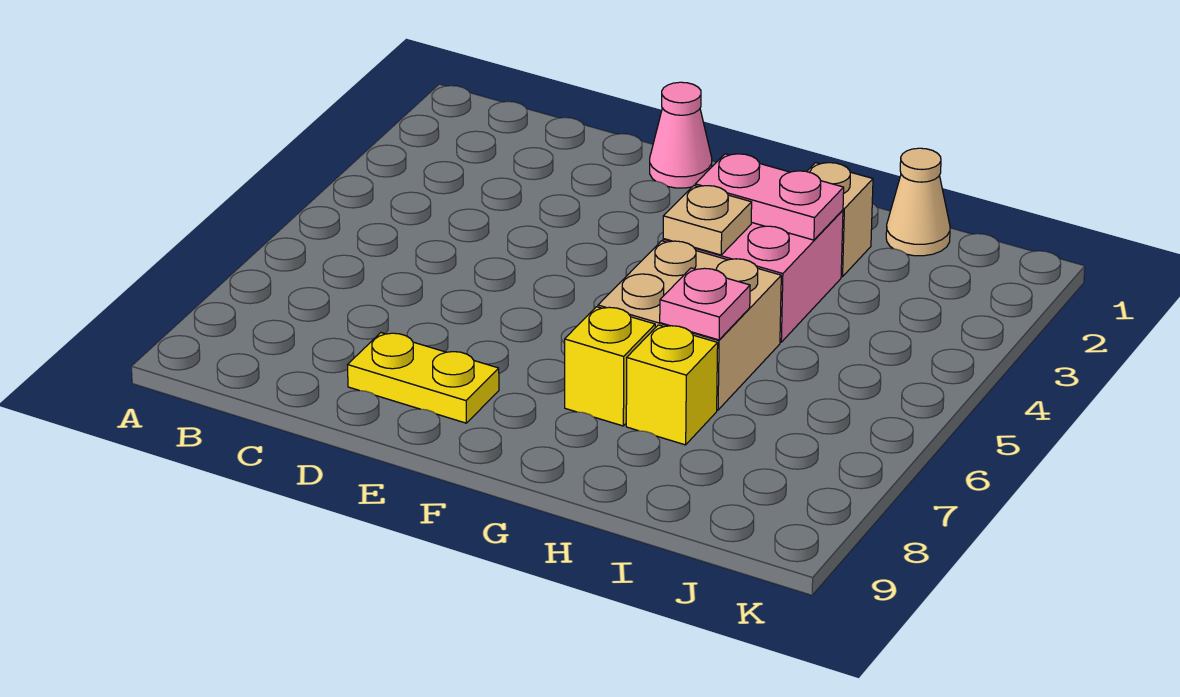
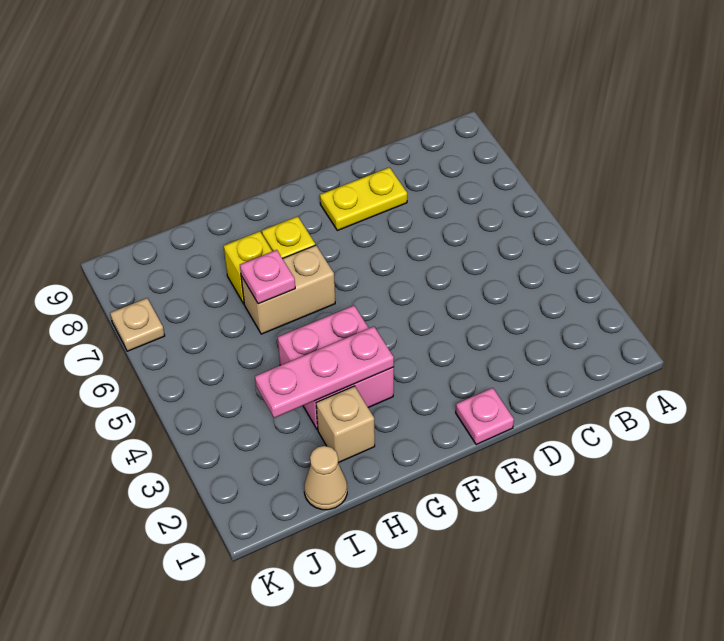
pink 1x1 cone [650,82,712,188] -> pink 1x1 plate [456,388,514,445]
pink 1x2 plate [695,154,844,240] -> pink 1x3 plate [255,326,394,418]
tan 1x1 plate [663,186,752,255] -> tan 1x1 plate moved to [110,298,165,351]
tan 2x2 brick [598,241,781,410] -> tan 1x2 brick [241,245,335,334]

